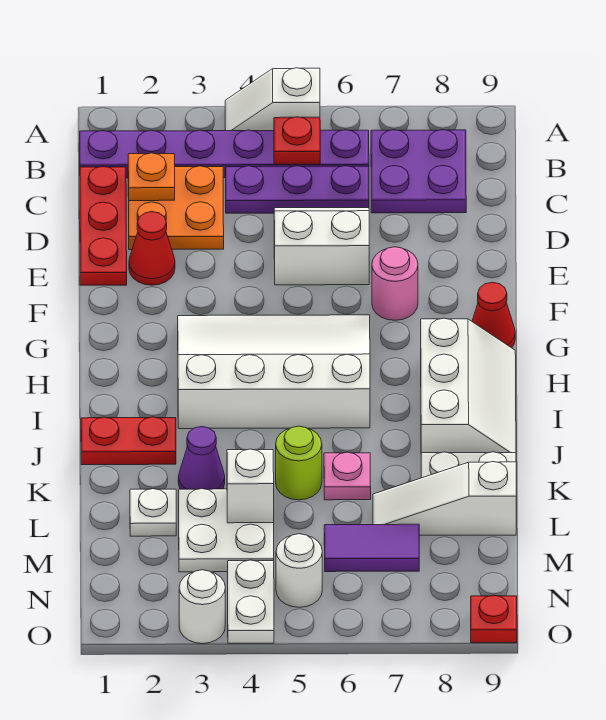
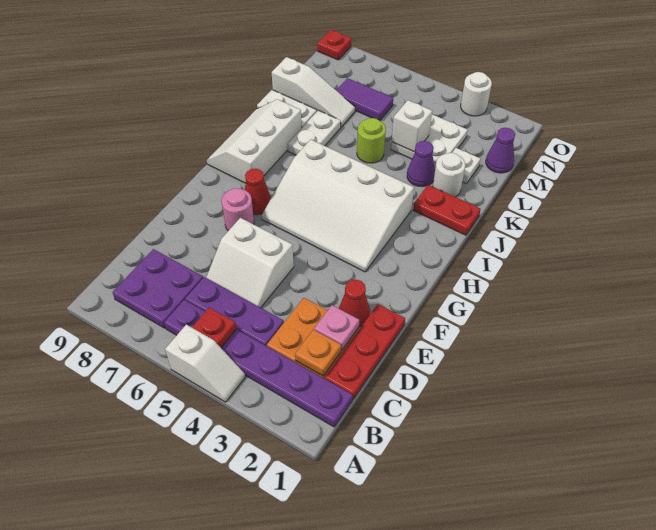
red 1x1 cone [472,282,515,348] -> red 1x1 cone moved to [245,169,271,215]
pink 1x1 plate [324,452,371,500] -> pink 1x1 plate moved to [314,305,359,350]
none -> purple 1x1 cone [486,128,515,173]
white 1x2 plate [228,560,274,643] -> white 1x2 plate moved to [287,110,341,155]
white 1x1 round brick [276,534,322,607] -> white 1x1 round brick moved to [433,153,465,197]

